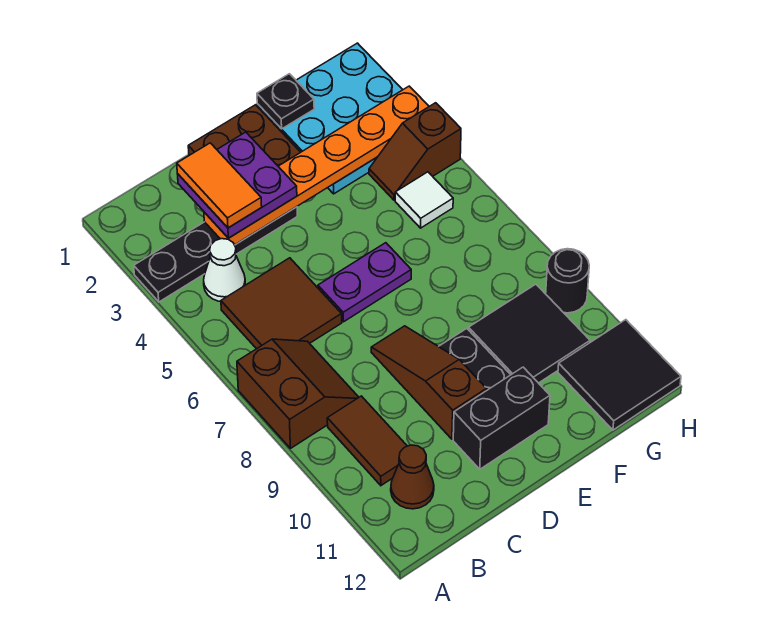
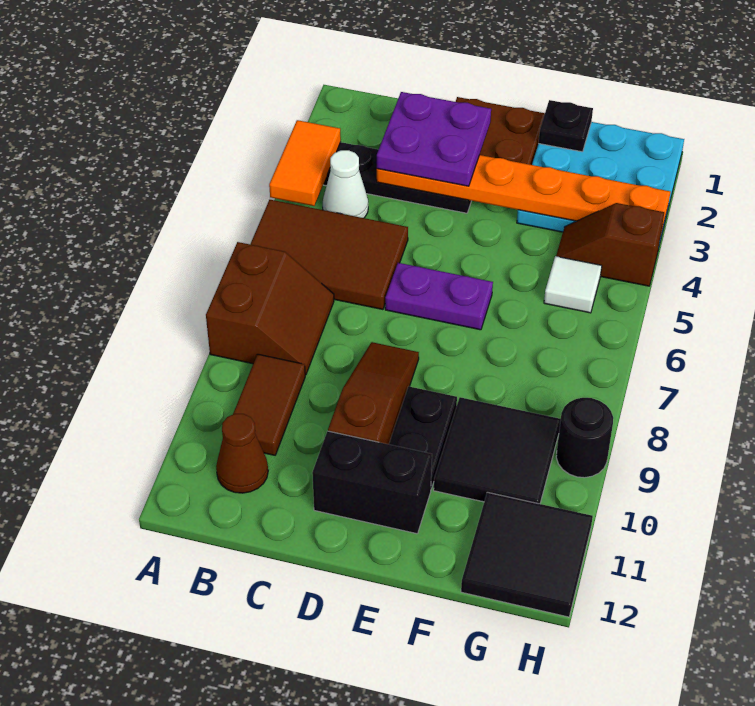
brown 2x2 tile [221,258,342,349] -> brown 2x3 tile [250,200,408,310]
orange 1x2 tile [177,143,262,228] -> orange 1x2 tile moved to [269,120,341,206]

